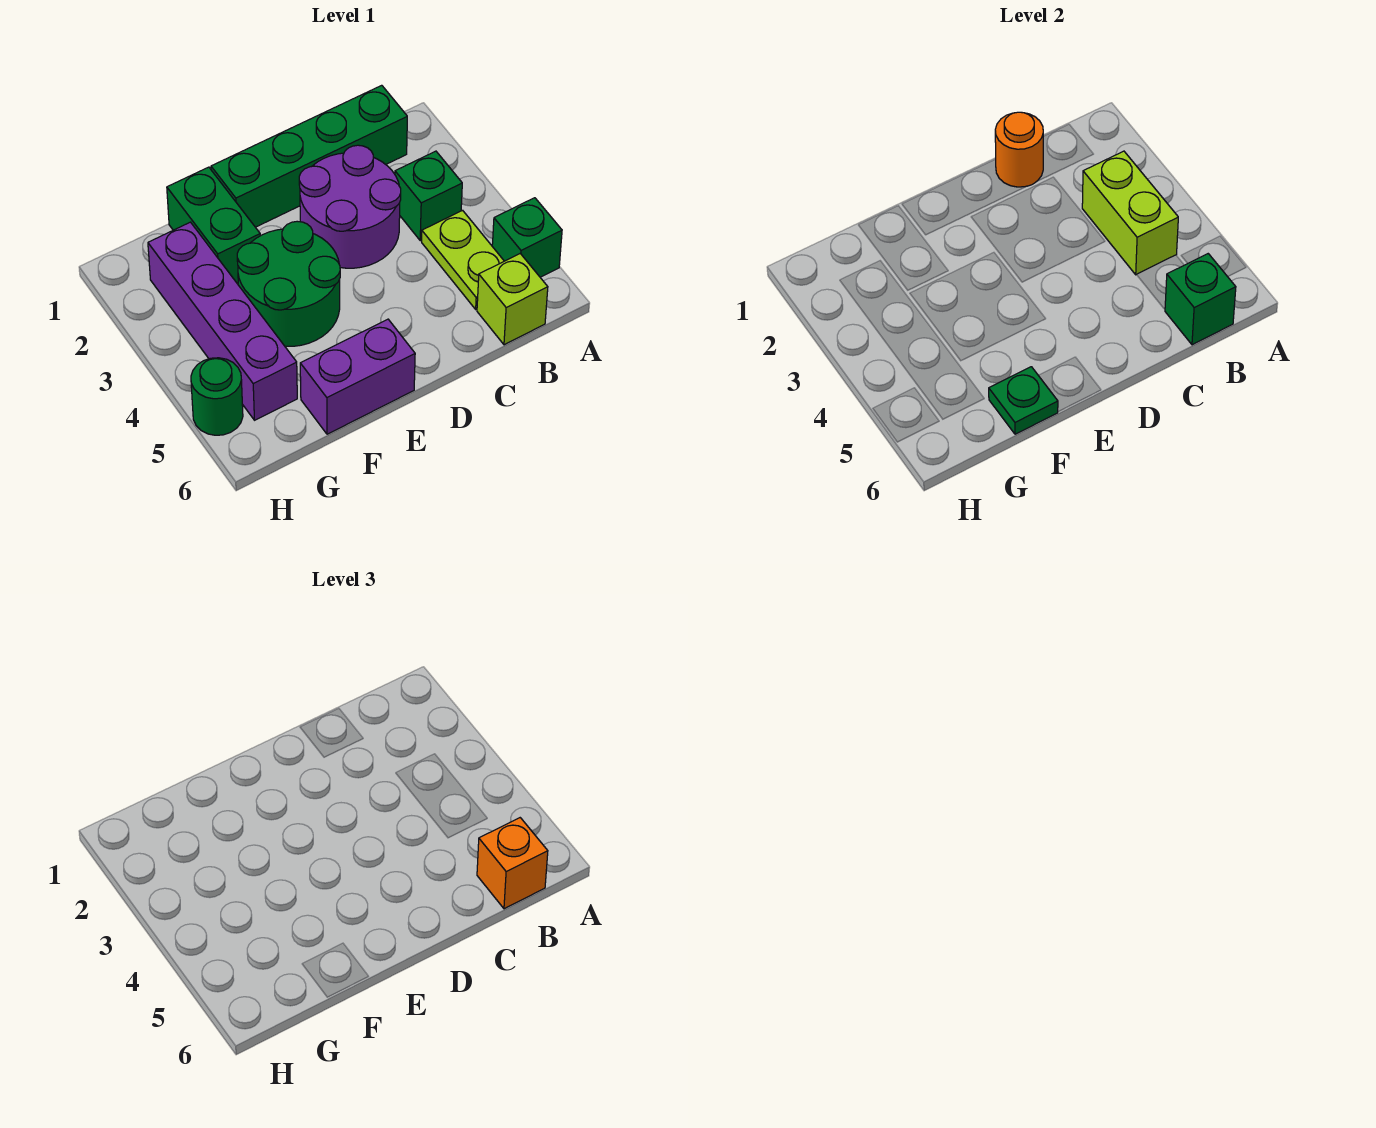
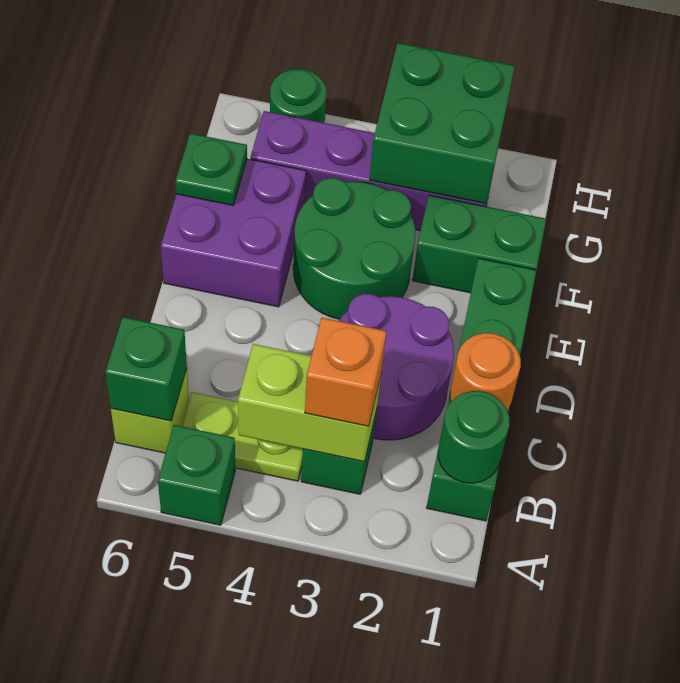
none -> green 1x1 round brick [438,391,509,483]
orange 1x1 brick [477,818,548,909] -> orange 1x1 brick moved to [305,318,386,426]
purple 1x2 brick [300,319,415,434] -> purple 2x2 brick [161,159,306,307]
none -> green 2x2 brick [370,43,515,204]

